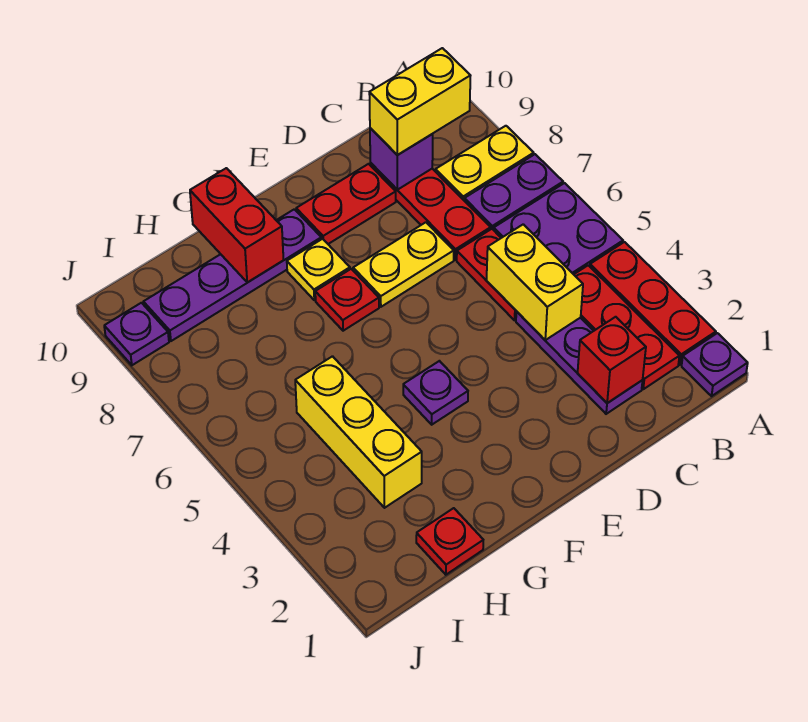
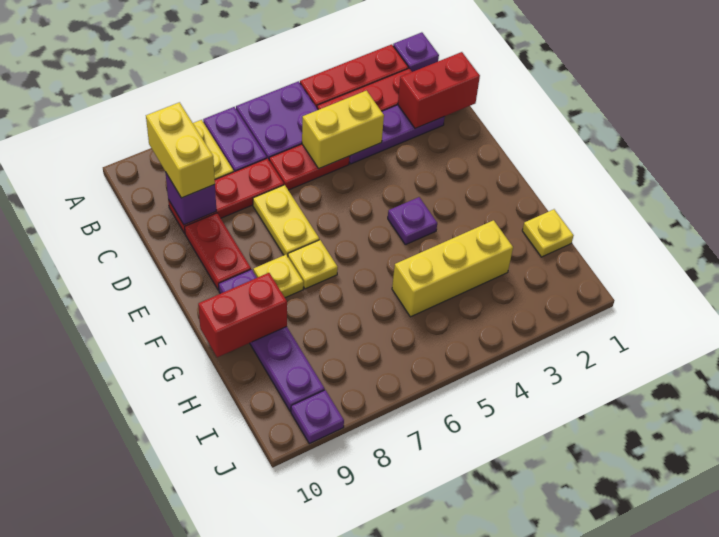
red 1x1 brick [578,317,646,403] -> red 1x2 brick [398,52,480,129]
red 1x1 plate [315,269,379,331] -> yellow 1x1 plate [288,240,338,289]
red 1x1 plate [416,508,483,575] -> yellow 1x1 plate [522,209,574,257]

